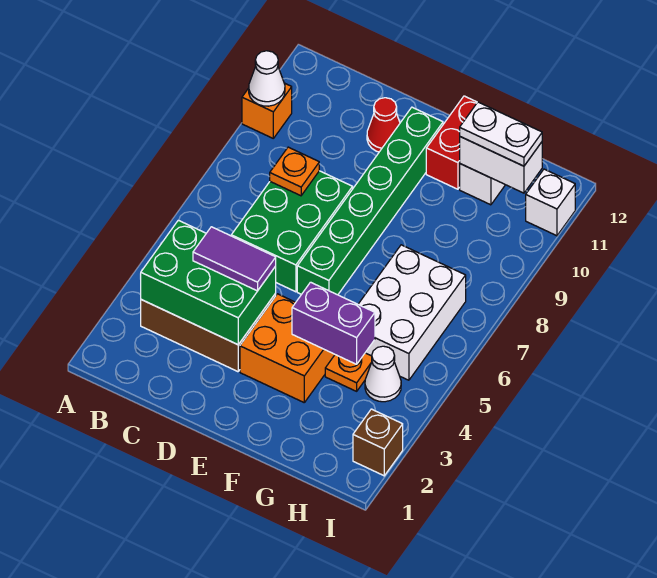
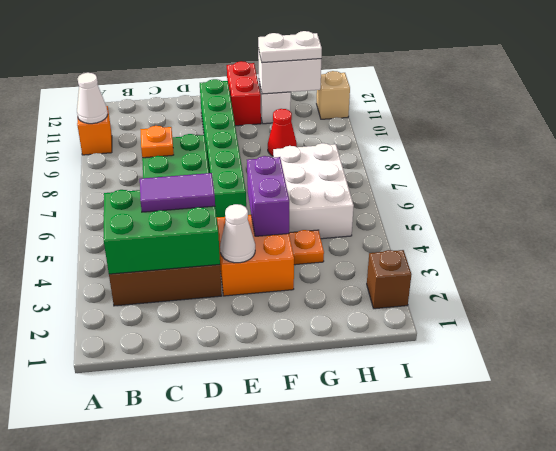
red 1x1 cone [367,98,400,152] -> red 1x1 cone moved to [268,109,297,156]
purple 1x2 brick [292,282,375,364] -> purple 1x2 brick turned to [247,156,289,236]
white 1x1 cone [365,346,401,402] -> white 1x1 cone moved to [220,204,255,263]
white 1x1 brick [526,169,575,236] -> tan 1x1 brick [317,71,350,119]

